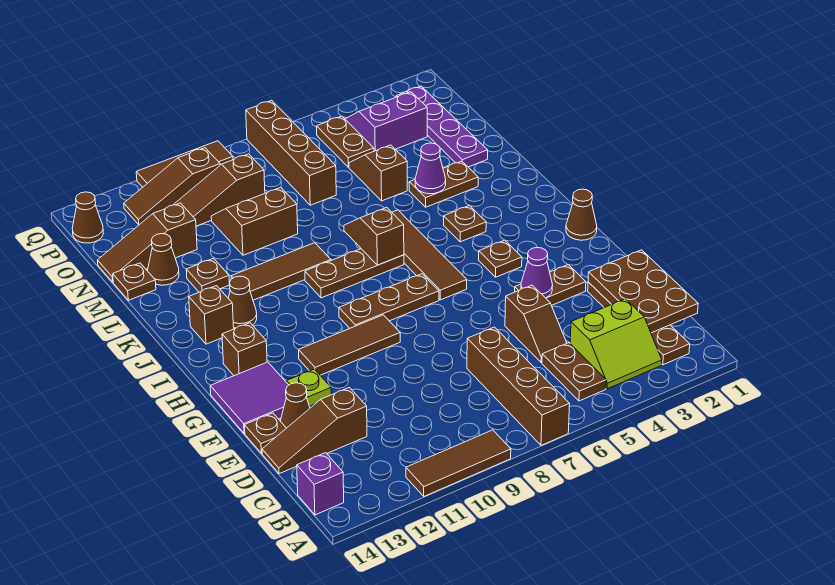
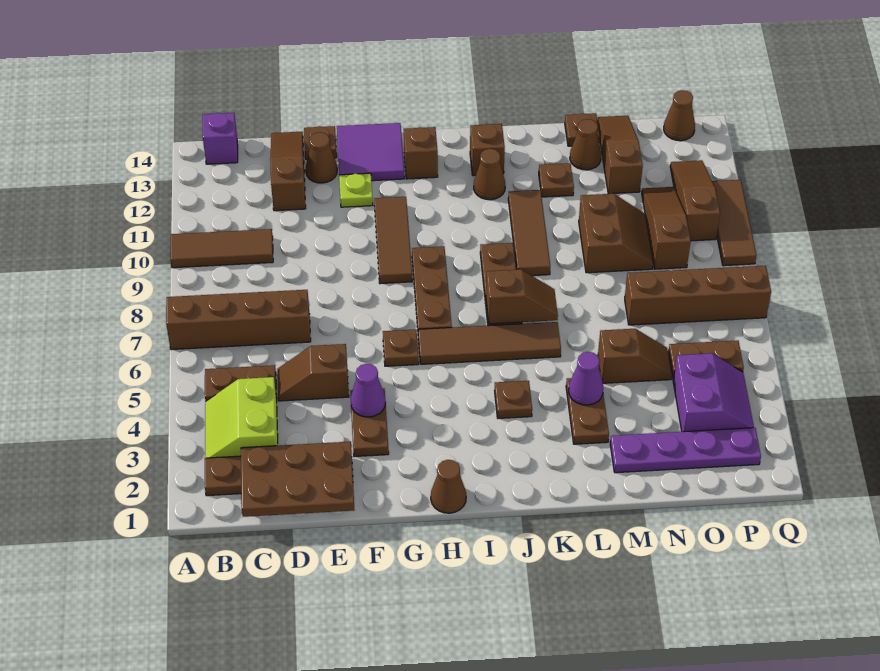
brown 1x3 tile [406,430,511,496] -> brown 1x3 tile turned to [170,229,273,268]
brown 1x1 plate [479,240,522,277] -> brown 1x1 plate moved to [383,329,419,366]

